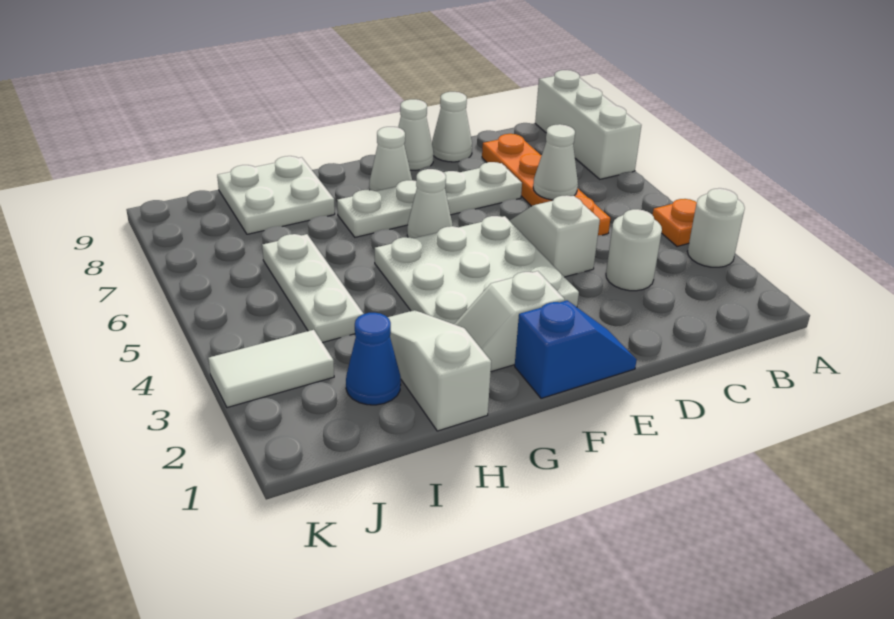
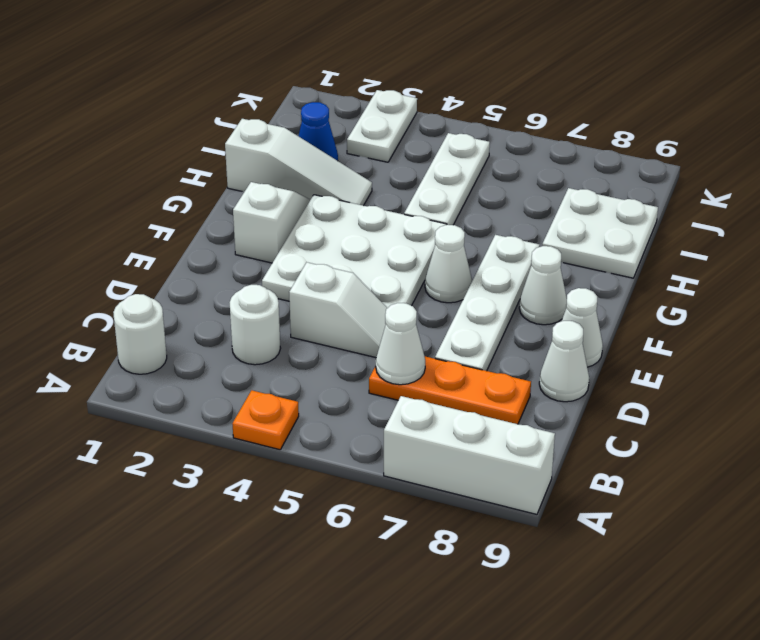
white 1x1 round brick [688,188,745,267] -> white 1x1 round brick moved to [113,294,167,374]
orange 1x4 plate [482,134,611,236] -> orange 1x3 plate [369,356,531,424]
blue 1x2 slope [515,300,637,398] -> none
white 1x3 plate [262,234,364,343] -> white 1x3 plate turned to [404,133,490,225]
white 1x2 tile [208,330,334,408] -> white 1x2 plate [347,90,417,162]

